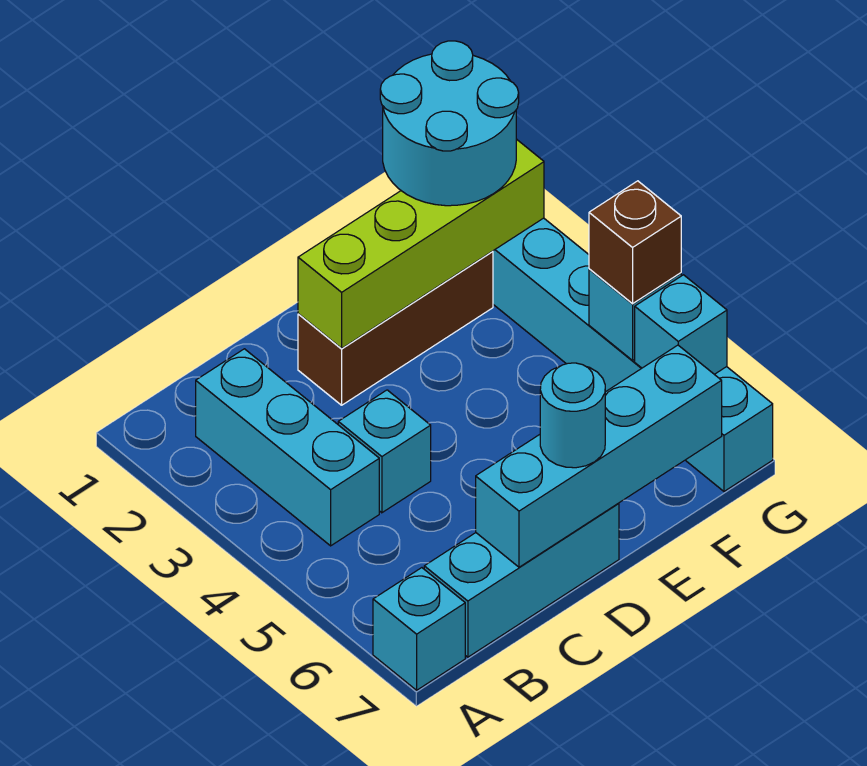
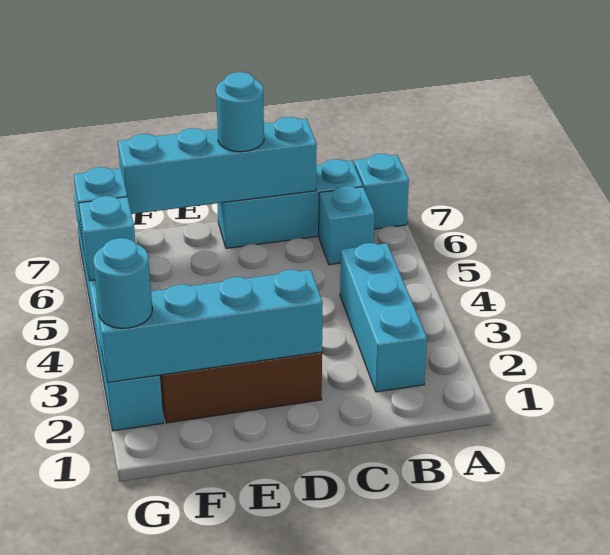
cyan 1x1 brick [338,390,431,513] -> cyan 1x1 brick moved to [319,186,374,265]
lime 1x4 brick [298,139,544,348] -> cyan 1x4 brick [96,270,323,383]
cyan 2x2 round brick [380,41,519,206] -> cyan 1x1 round brick [93,238,152,328]
brown 1x1 brick [589,181,681,304] -> none

